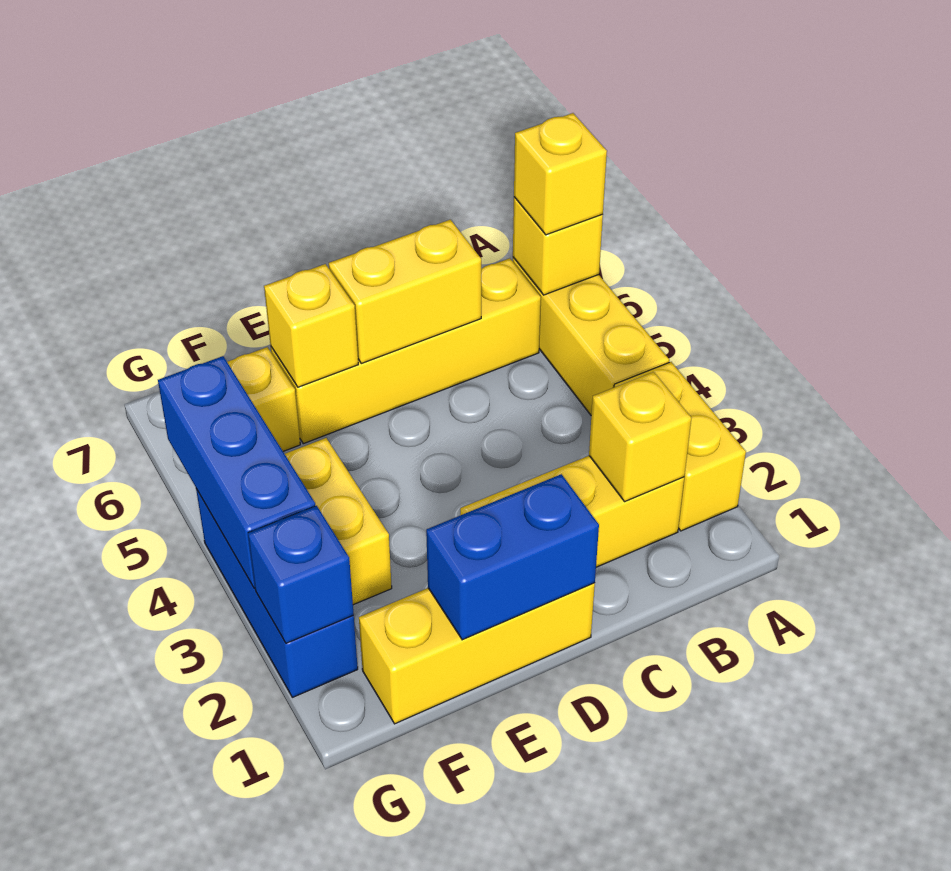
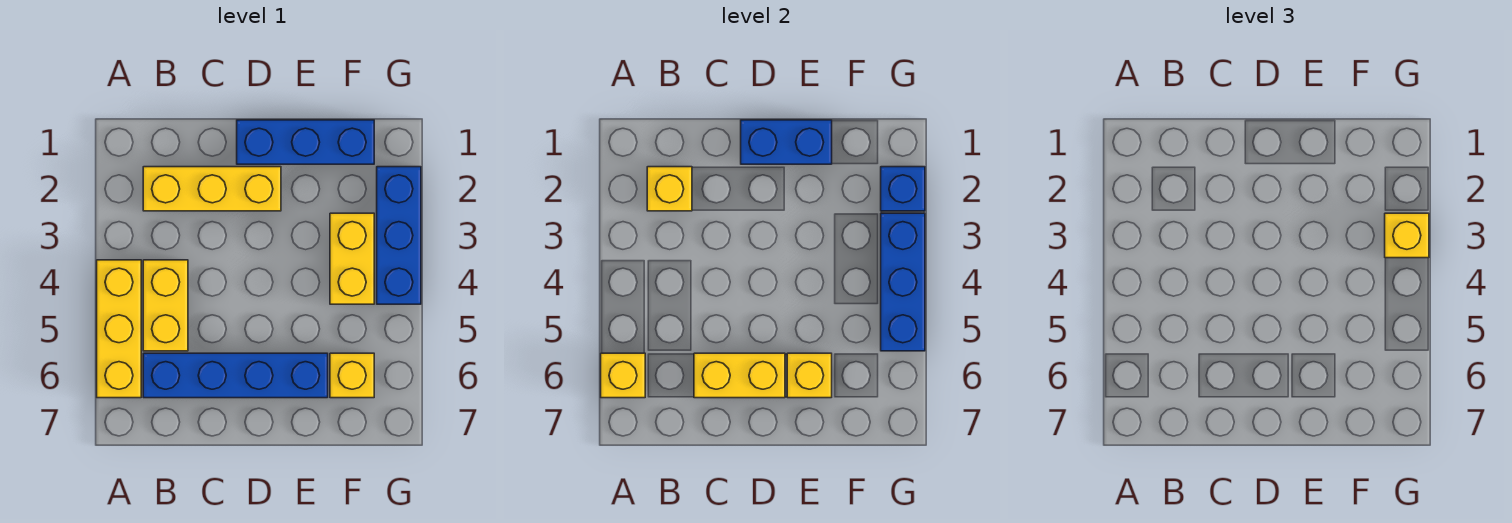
yellow 1x2 brick [614,362,746,531] -> yellow 1x2 brick moved to [143,260,188,351]
yellow 1x1 brick [514,113,607,235] -> yellow 1x1 brick moved to [1385,213,1429,258]
yellow 1x4 brick [271,258,541,444] -> blue 1x4 brick [143,353,328,398]
yellow 1x3 brick [359,583,595,724] -> blue 1x3 brick [237,120,374,164]

